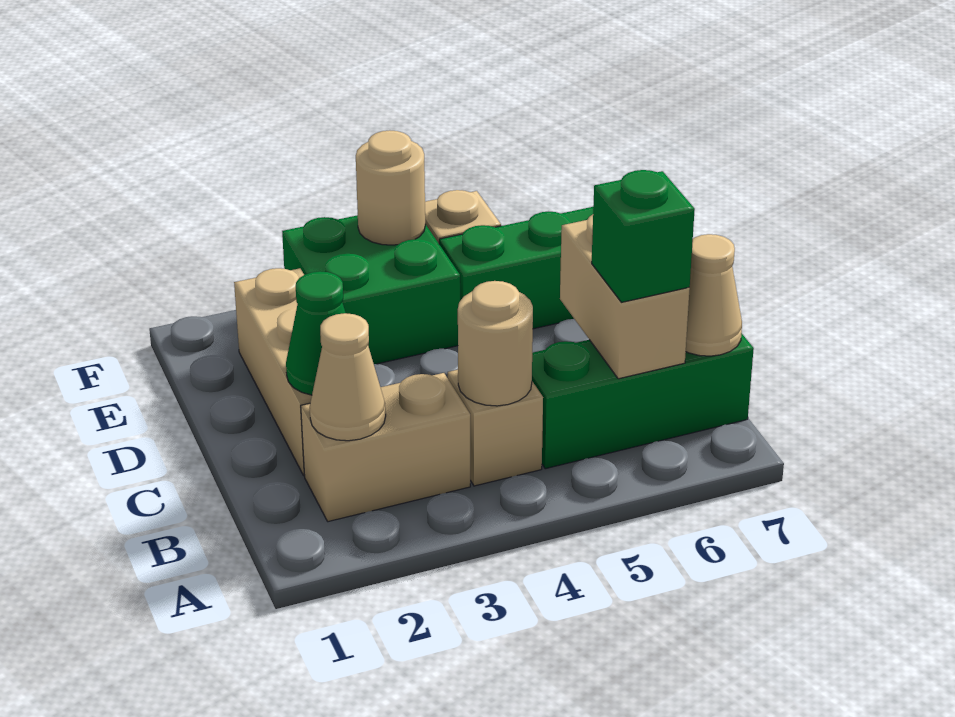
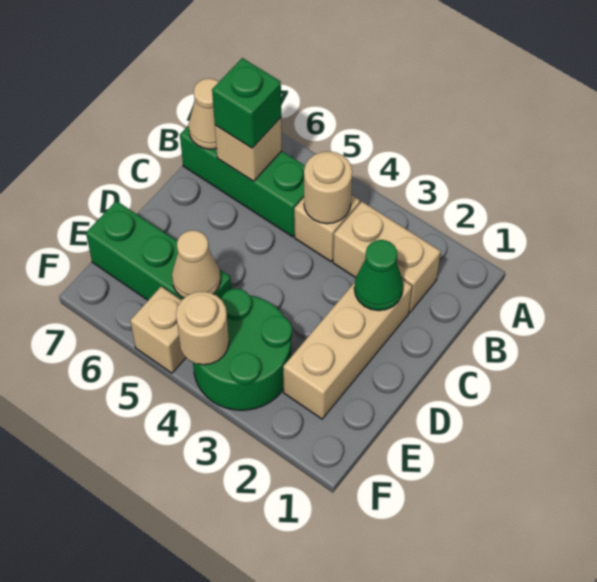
tan 1x1 cone [310,313,386,441] -> tan 1x1 cone moved to [172,230,220,298]
tan 1x2 brick [560,215,690,379] -> tan 1x1 brick [215,118,282,181]
green 2x2 brick [282,215,460,364] -> green 2x2 round brick [193,289,292,410]

